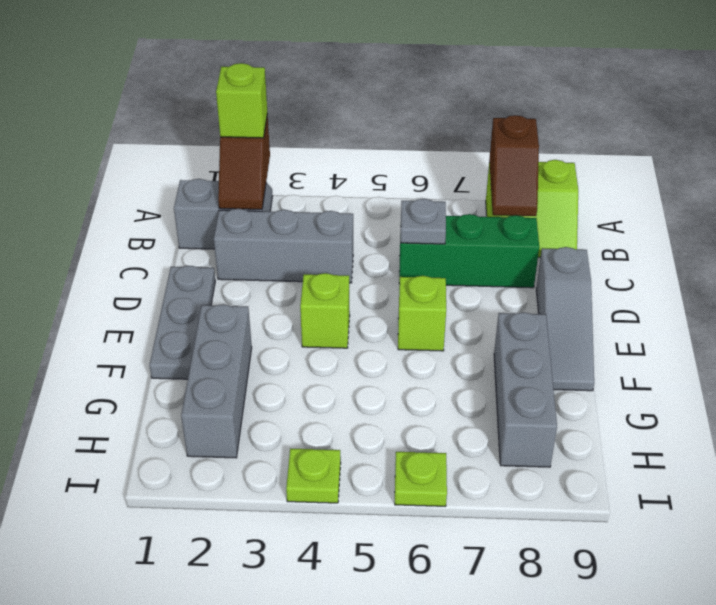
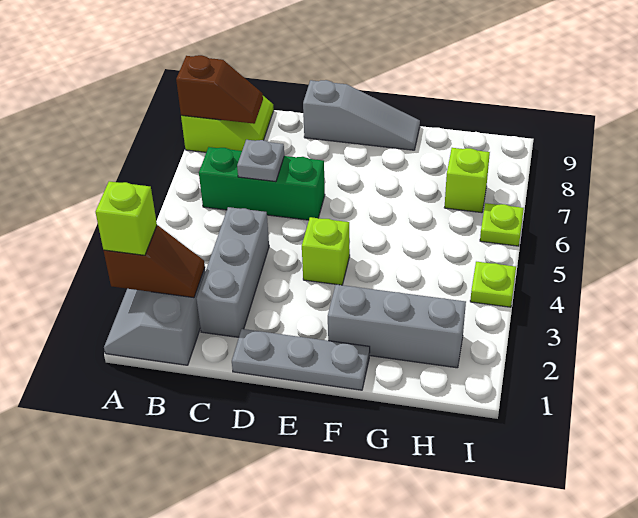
green 1x3 brick [399,214,539,288] -> green 1x3 brick turned to [199,147,325,220]
lime 1x1 brick [398,276,446,351] -> lime 1x1 brick moved to [444,148,490,213]
grey 1x3 brick [494,312,557,467] -> none

